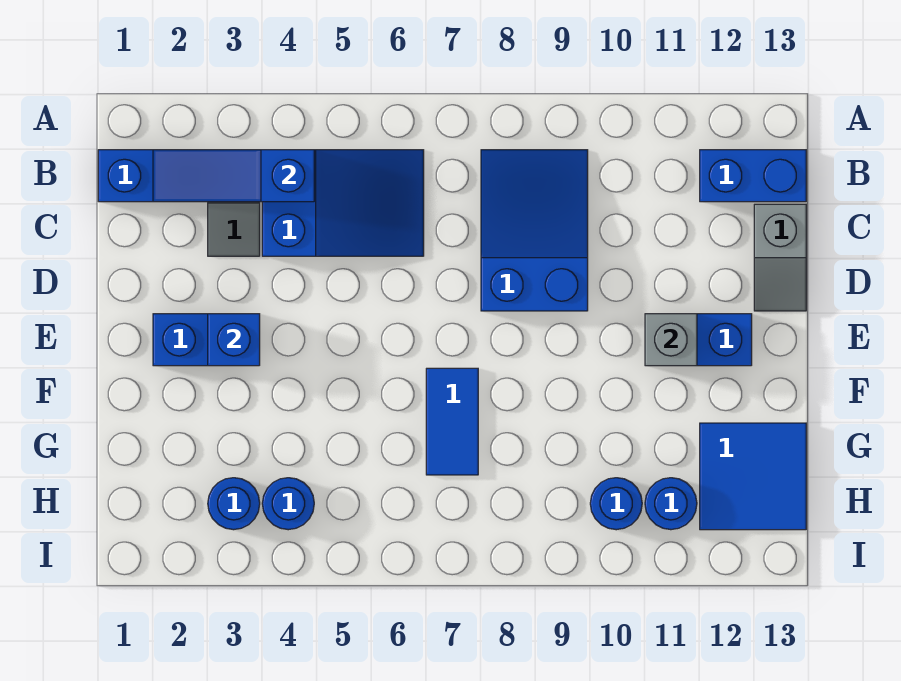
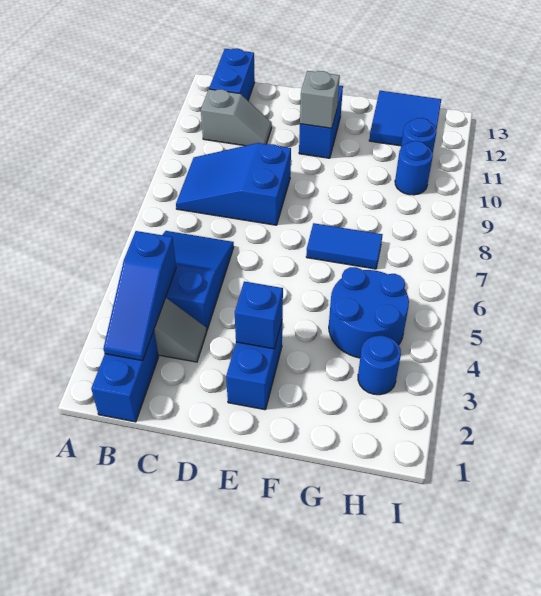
grey 1x2 slope [754,204,806,311] -> grey 1x2 slope moved to [201,89,272,146]
blue 1x1 round brick [262,478,314,530] -> blue 2x2 round brick [329,267,409,358]

